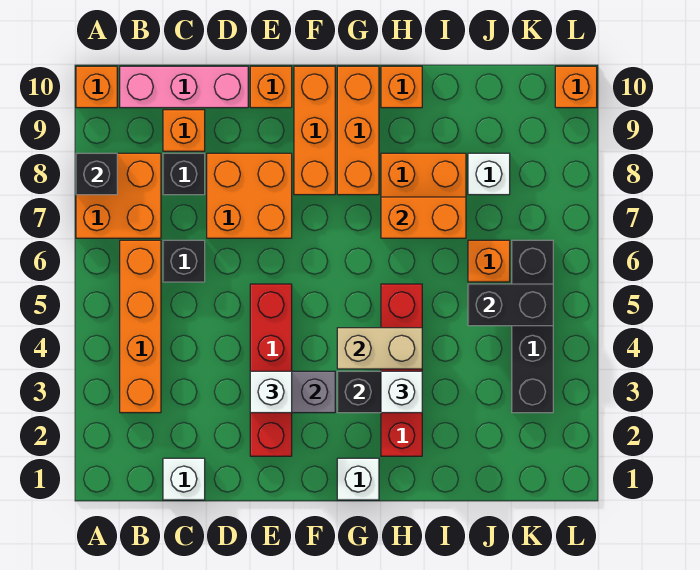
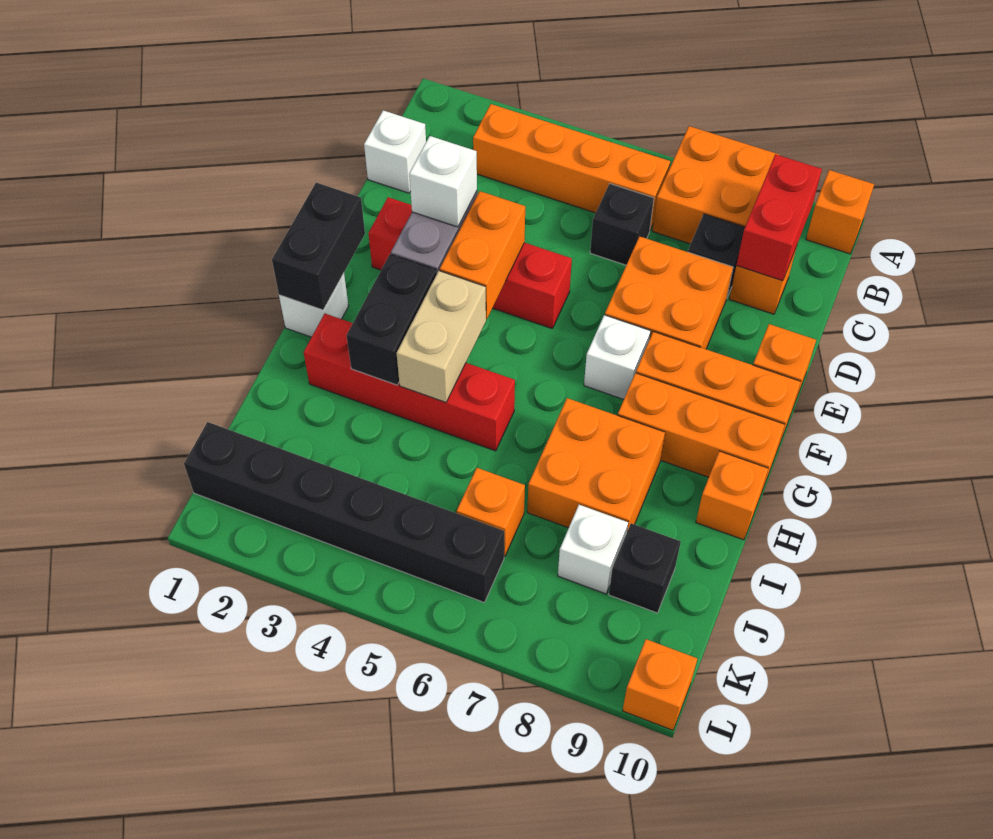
black 1x1 brick [76,153,117,195] -> black 1x1 brick moved to [609,523,681,613]
none -> red 1x2 brick [736,154,822,281]
pink 1x3 brick [120,66,248,108] -> none
white 1x1 brick [381,371,422,413] -> white 1x1 brick moved to [584,315,651,399]
orange 1x2 brick [381,197,466,238] -> orange 1x2 brick moved to [440,191,525,319]
black 1x2 brick [468,284,553,326] -> black 1x2 brick moved to [272,183,365,310]
black 1x4 brick [512,240,553,413] -> black 1x6 brick [184,422,504,602]

